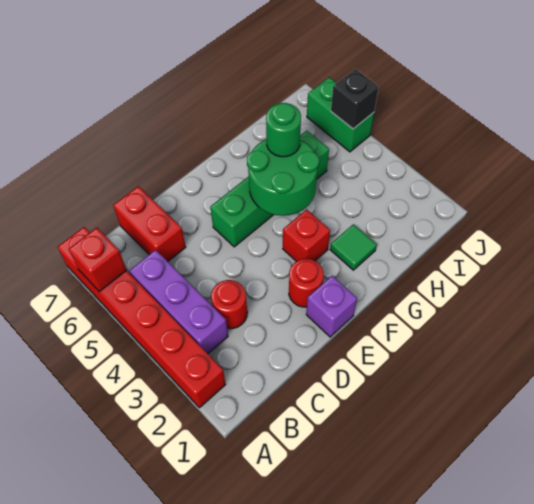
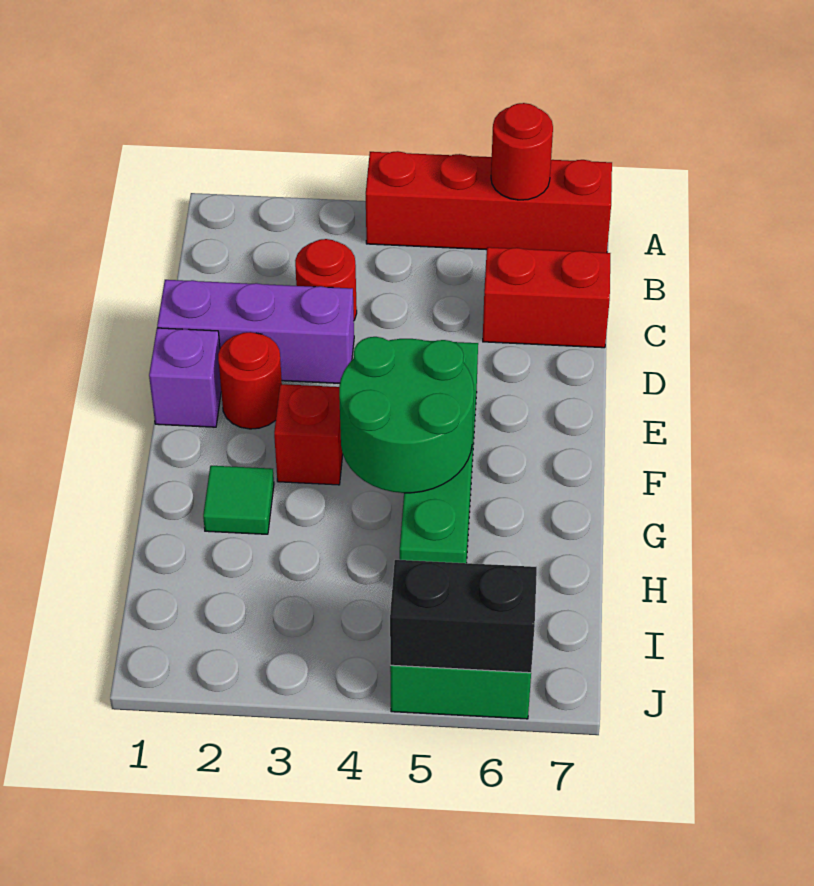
red 1x6 brick [58,227,226,408] -> red 1x4 brick [366,151,612,253]
red 1x1 brick [69,228,126,292] -> red 1x1 round brick [491,103,553,200]
purple 1x3 brick [129,250,228,354] -> purple 1x3 brick moved to [157,280,354,383]
green 1x1 round brick [266,103,301,157] -> none
black 1x1 brick [331,69,379,129] -> black 1x2 brick [390,560,537,673]

